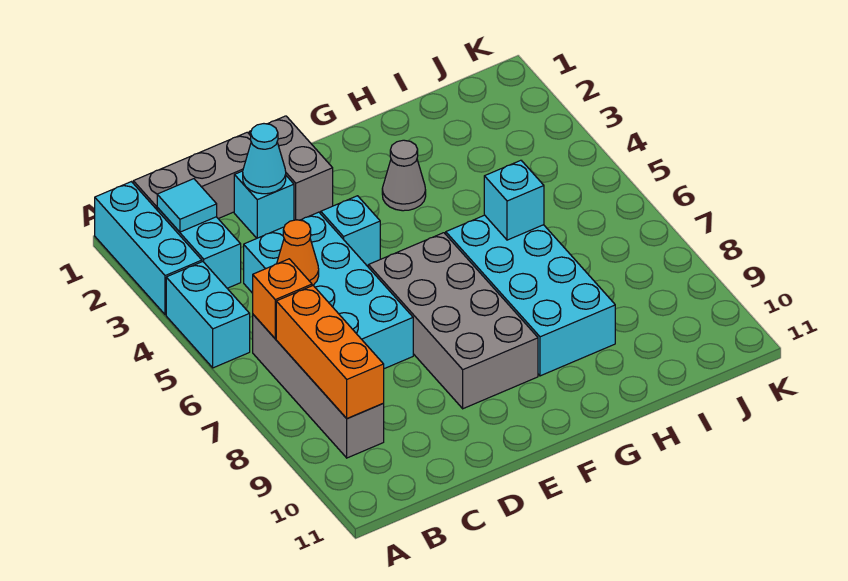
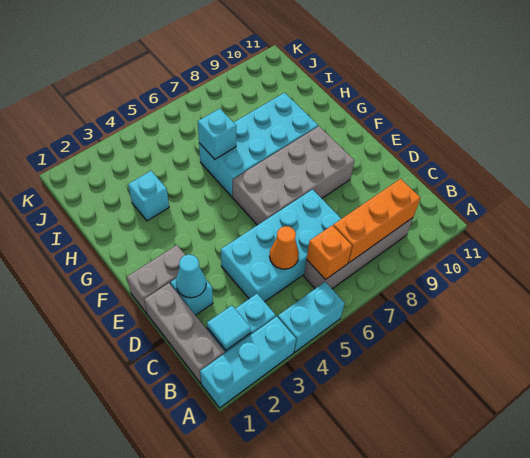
cyan 1x1 brick [321,196,380,266] -> cyan 1x1 brick moved to [128,171,169,221]
grey 1x1 cone [382,140,426,211] -> none

